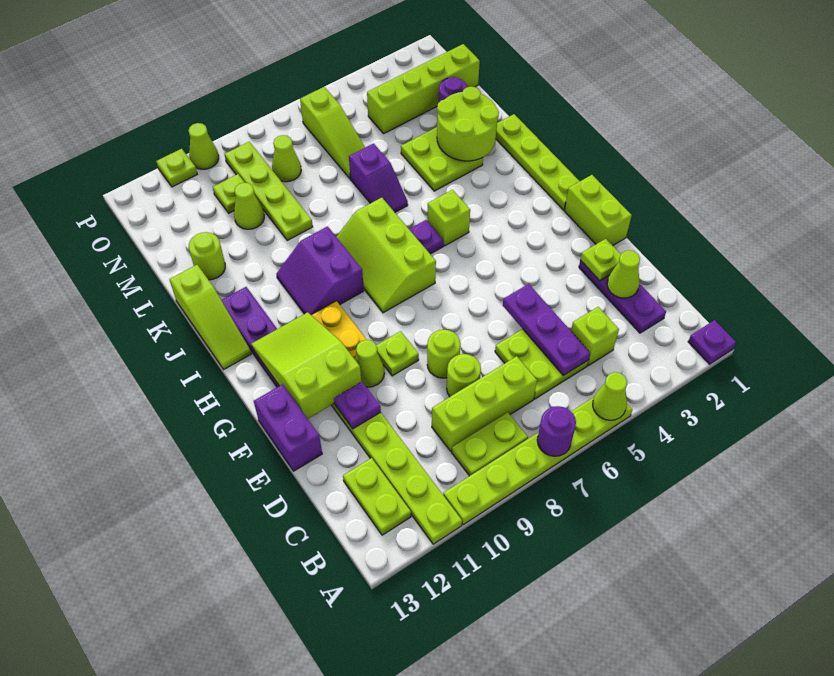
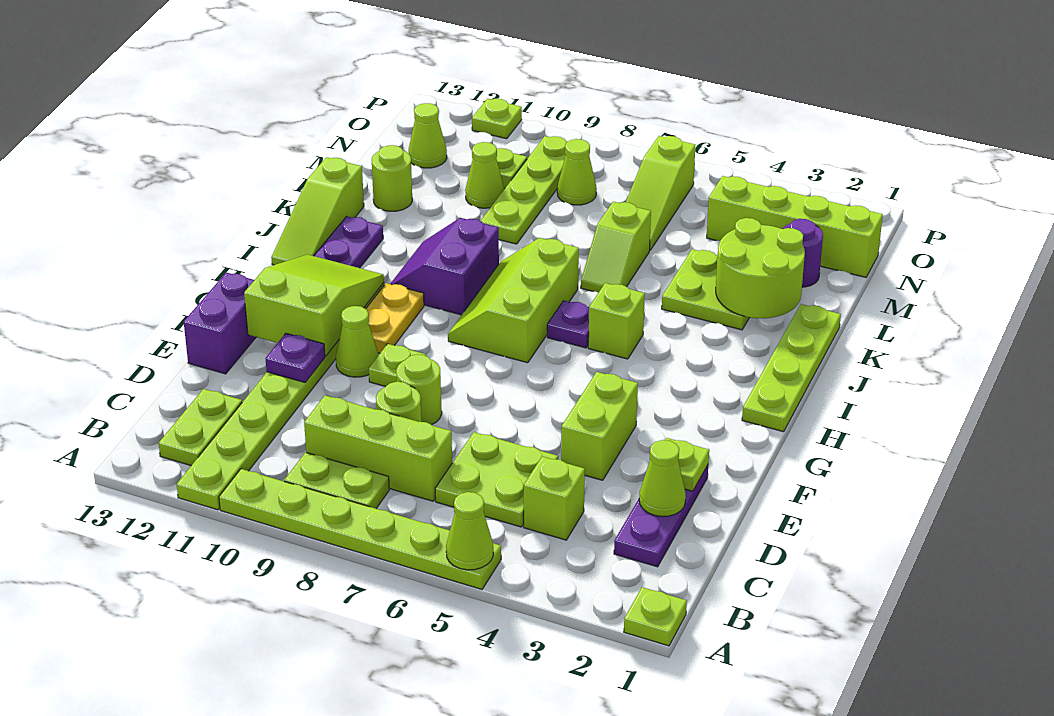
purple 1x1 plate [688,320,736,364] -> lime 1x1 plate [624,587,687,646]
purple 1x1 round brick [537,406,576,456] -> none
purple 1x3 plate [503,284,590,376] -> none
lime 1x2 brick [564,175,632,245] -> lime 1x2 brick moved to [561,372,638,480]
purple 1x2 slope [349,144,408,212] -> lime 1x2 slope [581,202,651,293]
lime 1x1 cone [188,123,219,169] -> lime 1x1 cone moved to [409,103,447,168]

